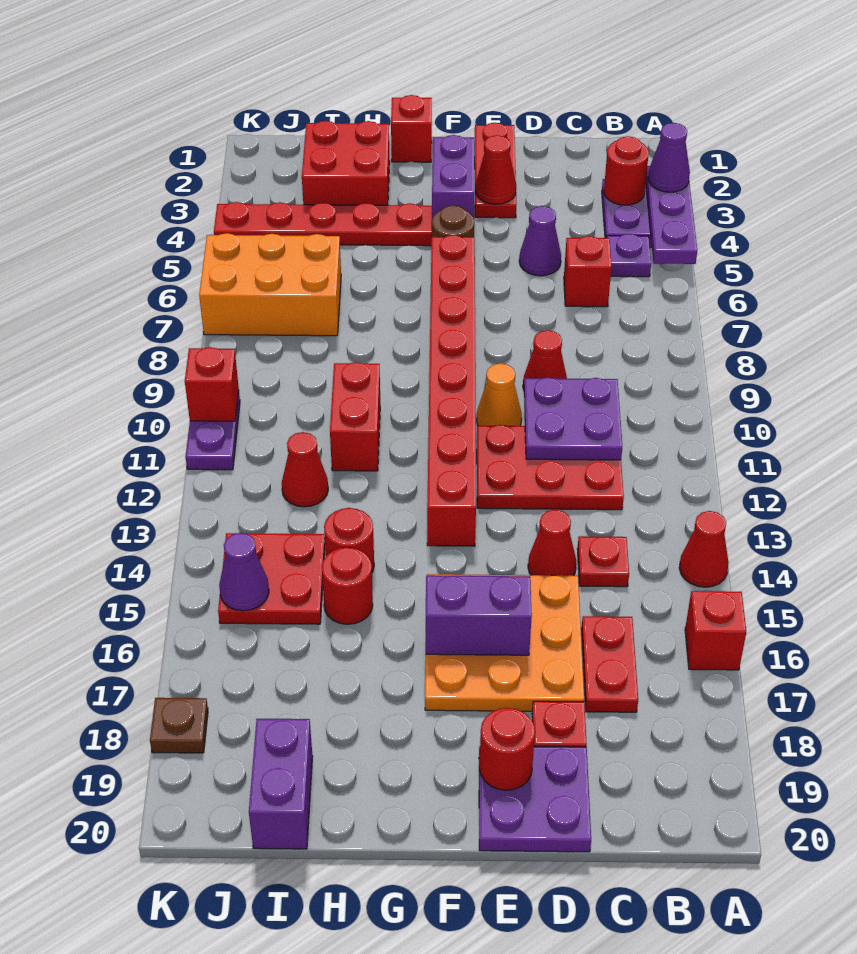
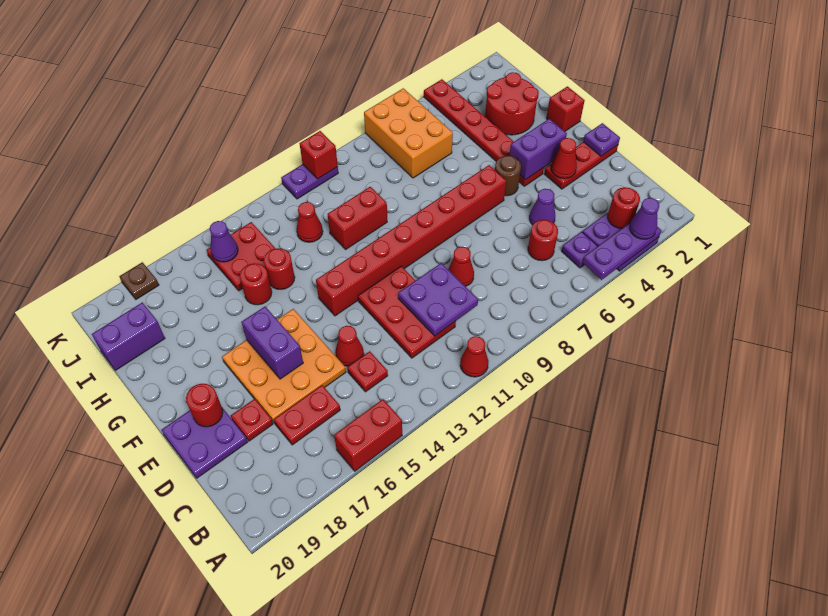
red 1x1 cone [679,511,729,587] -> red 1x1 cone moved to [460,336,489,377]
red 1x1 brick [685,591,746,670] -> red 1x2 brick [334,399,402,471]
red 1x1 brick [564,236,611,307] -> red 1x1 round brick [528,220,558,261]
none -> purple 1x1 plate [583,123,620,156]
orange 1x1 cone [477,363,522,426] -> none
red 2x2 brick [302,121,390,205] -> red 2x2 round brick [485,72,539,135]

